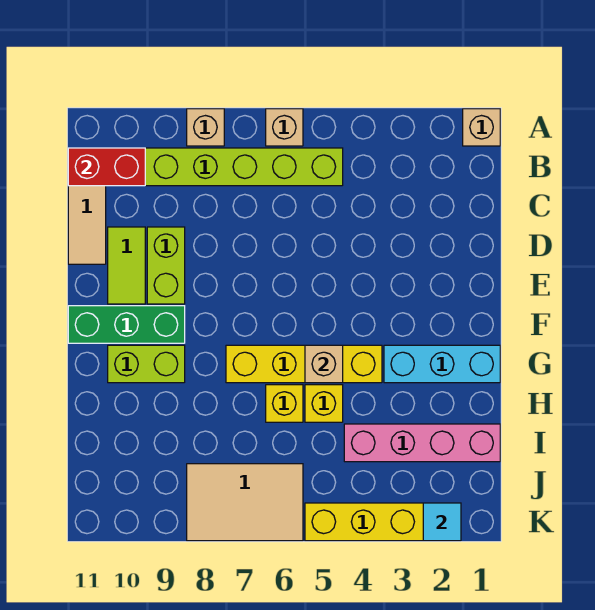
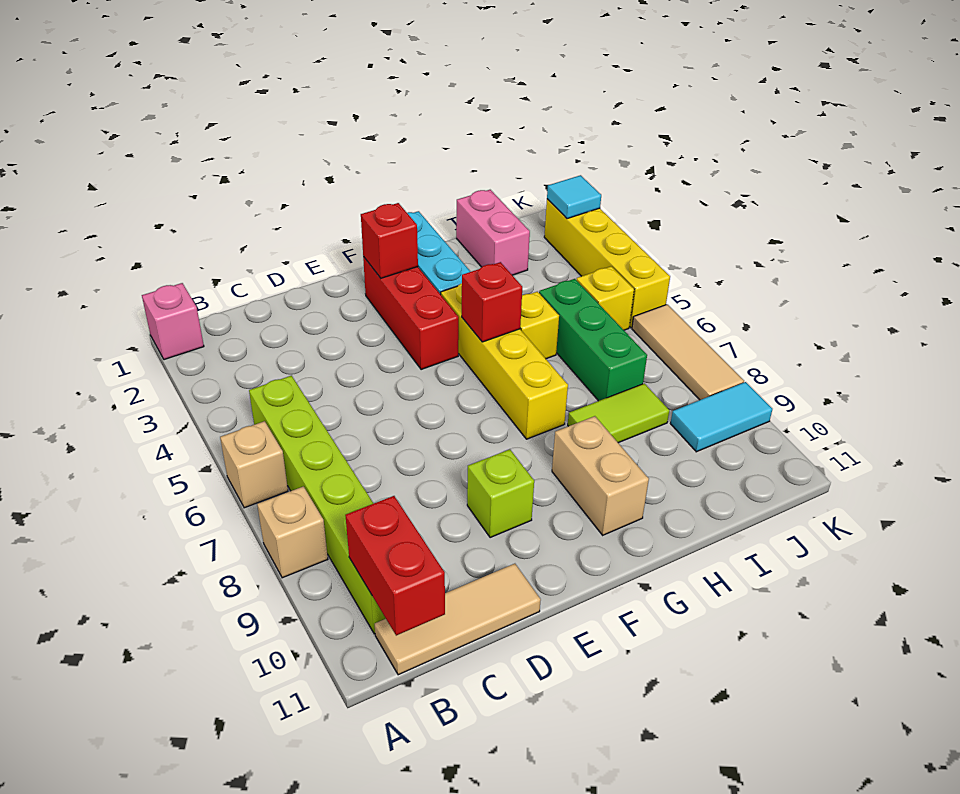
tan 1x1 brick [463,109,500,146] -> pink 1x1 brick [142,283,204,360]
lime 1x2 brick [147,227,185,304] -> lime 1x1 brick [467,449,534,538]
lime 1x2 tile [108,227,145,304] -> lime 1x2 tile moved to [568,383,669,443]
none -> red 1x3 brick [363,257,459,370]
none -> red 1x1 brick [361,203,418,278]
green 1x3 brick [68,306,185,343] -> green 1x3 brick moved to [539,279,647,401]
tan 1x1 brick [305,345,343,383] -> red 1x1 brick [462,262,522,342]
lime 1x2 brick [108,345,185,383] -> tan 1x2 brick [552,416,649,535]
yellow 1x1 brick [266,385,303,422] -> yellow 1x1 brick moved to [577,266,634,330]
pink 1x4 brick [344,424,500,462] -> pink 1x2 brick [456,190,530,275]
tan 2x3 tile [187,464,303,541] -> tan 1x3 tile [632,304,744,400]
none -> cyan 1x2 tile [671,382,772,452]

